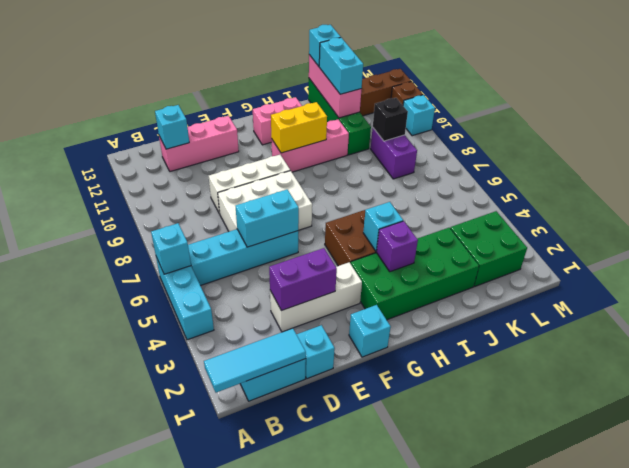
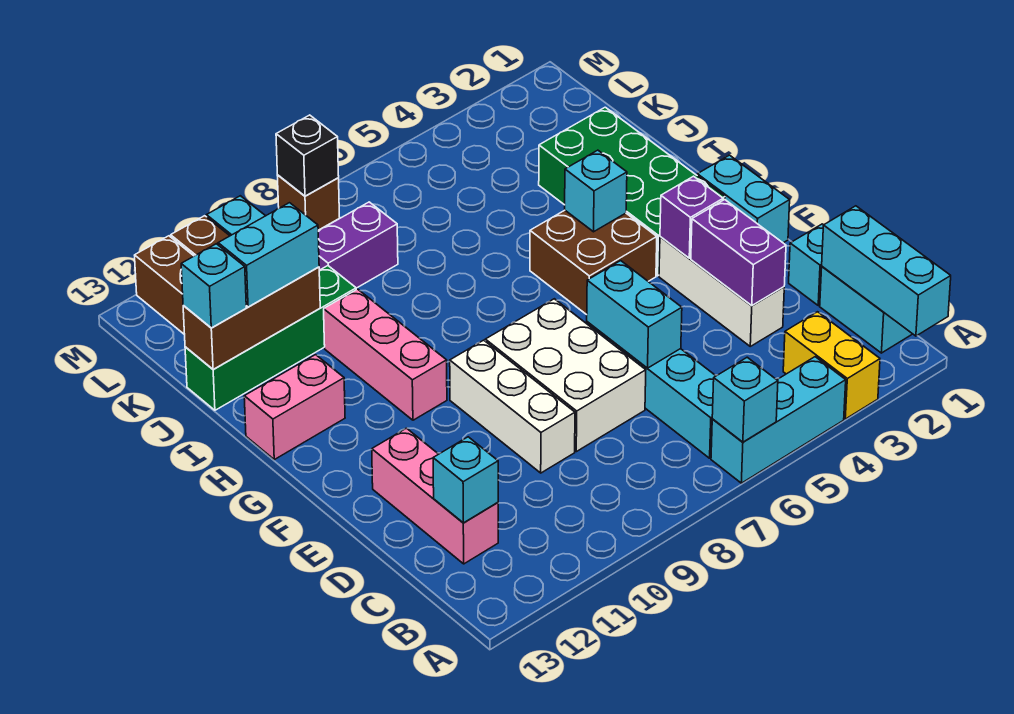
cyan 1x3 tile [204,328,306,393] -> cyan 1x3 brick [822,206,951,336]
cyan 1x1 brick [349,305,391,357] -> cyan 1x2 brick [697,155,790,243]
yellow 1x2 brick [271,102,327,153] -> yellow 1x2 brick moved to [783,312,880,419]
pink 1x2 brick [253,97,302,145] -> pink 1x2 brick turned to [244,355,345,460]
purple 1x1 brick [376,221,418,272] -> purple 1x1 brick moved to [660,176,723,258]
pink 1x3 brick [309,55,362,118] -> brown 1x3 brick [183,267,320,369]
green 2x2 brick [450,211,527,286] -> none
black 1x1 brick [373,98,408,141] -> black 1x1 brick moved to [276,115,339,196]
none -> brown 1x1 brick [277,175,340,230]

